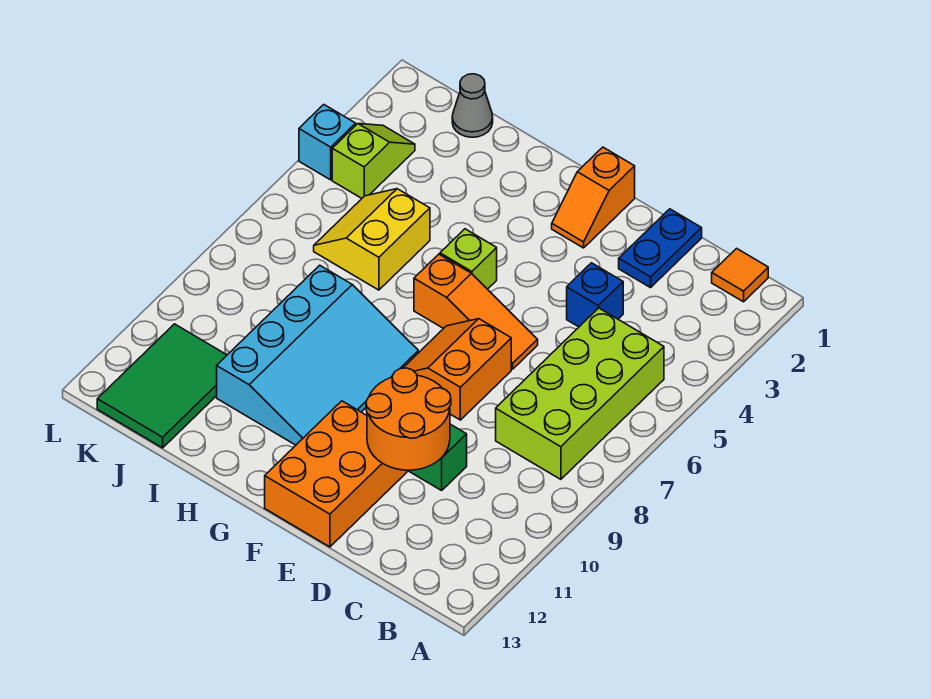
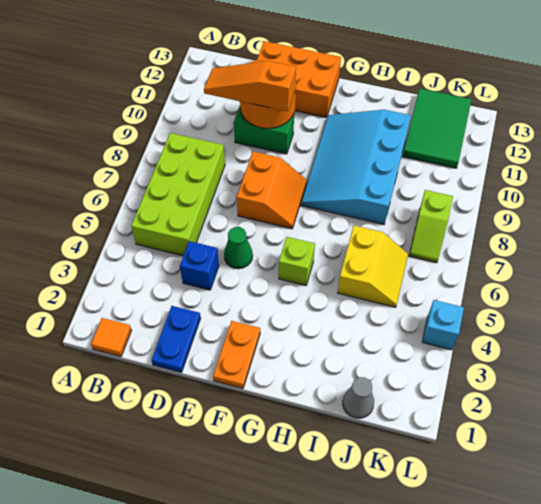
none -> green 1x1 cone [224,227,253,269]
orange 1x3 slope [414,254,538,369] -> orange 1x3 slope moved to [204,61,296,111]
orange 2x3 brick [265,401,407,547] -> orange 2x3 brick turned to [257,41,341,118]
orange 1x2 slope [552,147,635,248] -> orange 1x2 plate [213,321,260,388]
lime 1x2 slope [332,124,415,198] -> lime 1x2 slope moved to [409,190,453,263]

